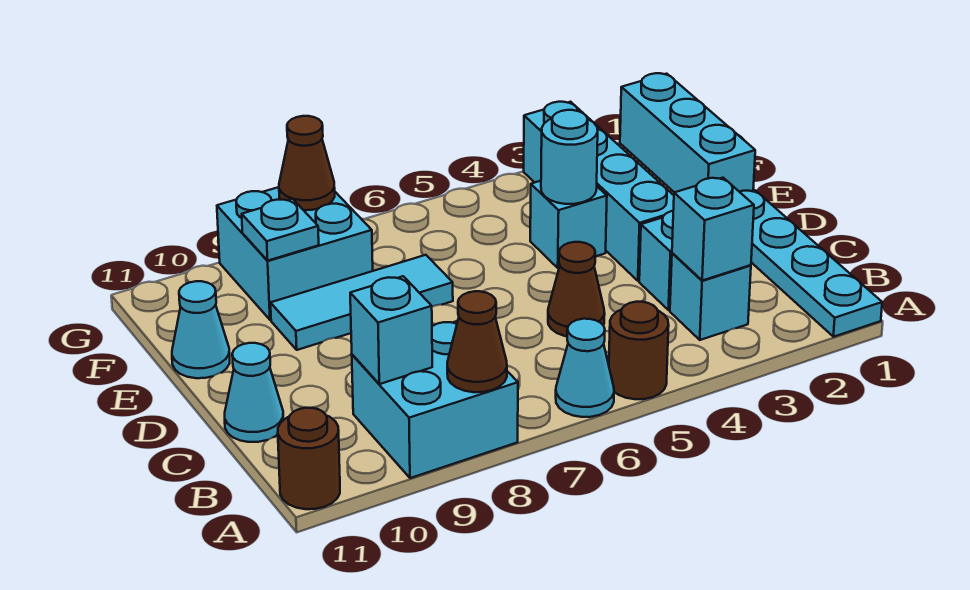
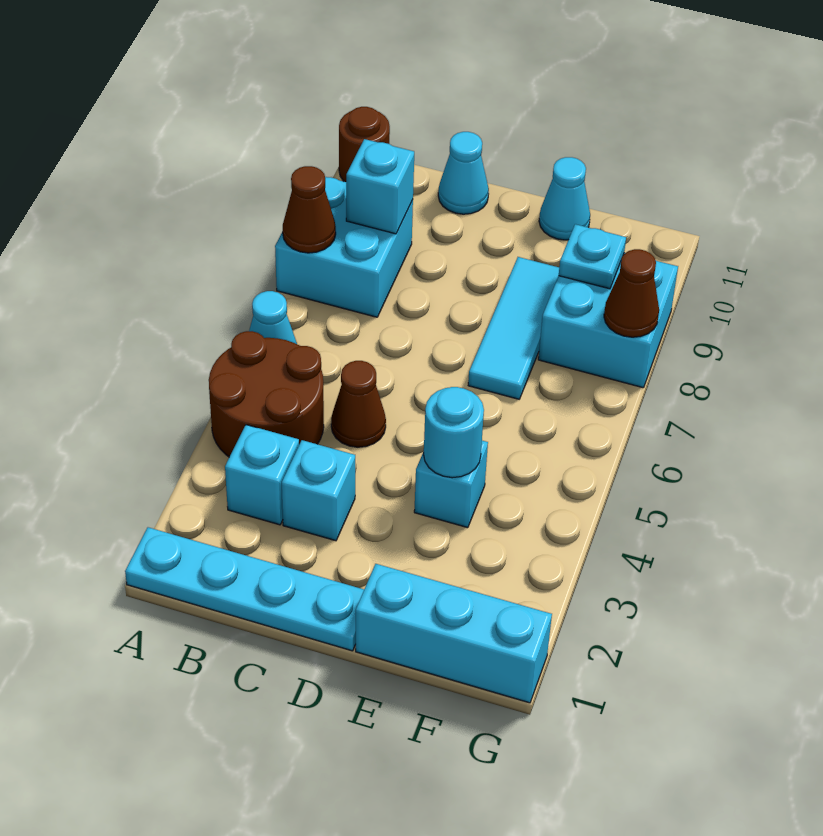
brown 1x1 round brick [609,302,669,399] -> brown 2x2 round brick [209,331,324,457]
cyan 1x1 brick [672,178,754,280] -> none
cyan 1x4 brick [524,102,674,281] -> none

